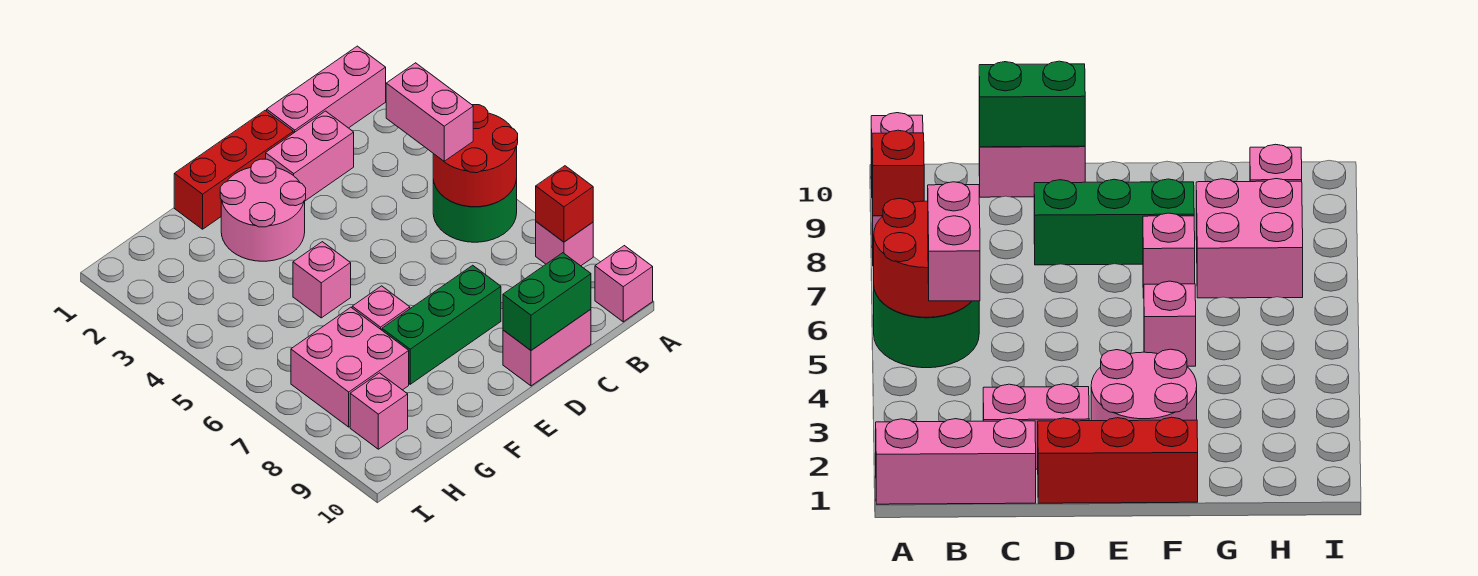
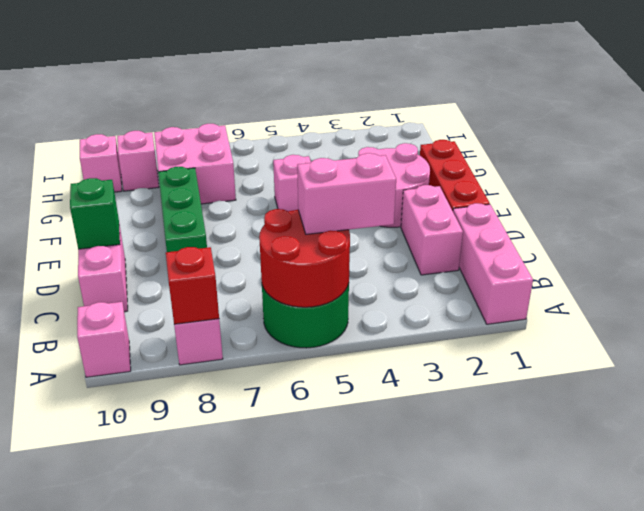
green 1x2 brick [503,253,591,350] -> green 1x1 brick [70,178,120,249]
pink 1x1 brick [352,286,410,330] -> pink 1x1 brick moved to [80,134,122,192]

